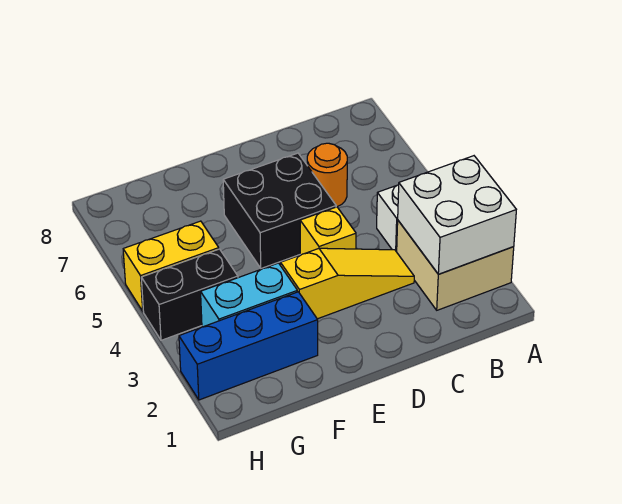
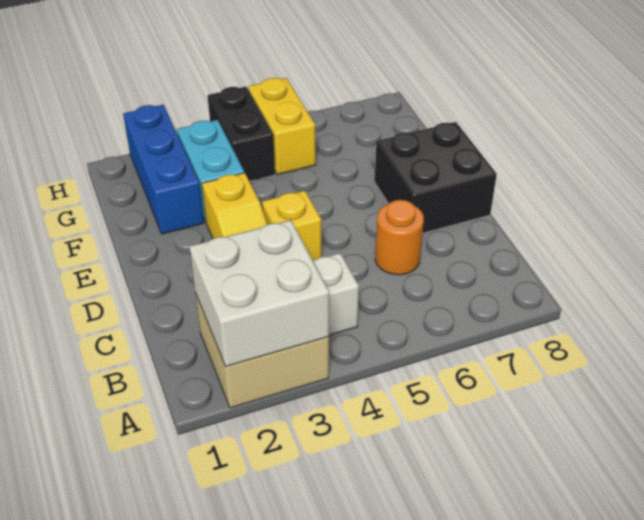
black 2x2 brick [223,153,336,268] -> black 2x2 brick moved to [375,122,497,233]

